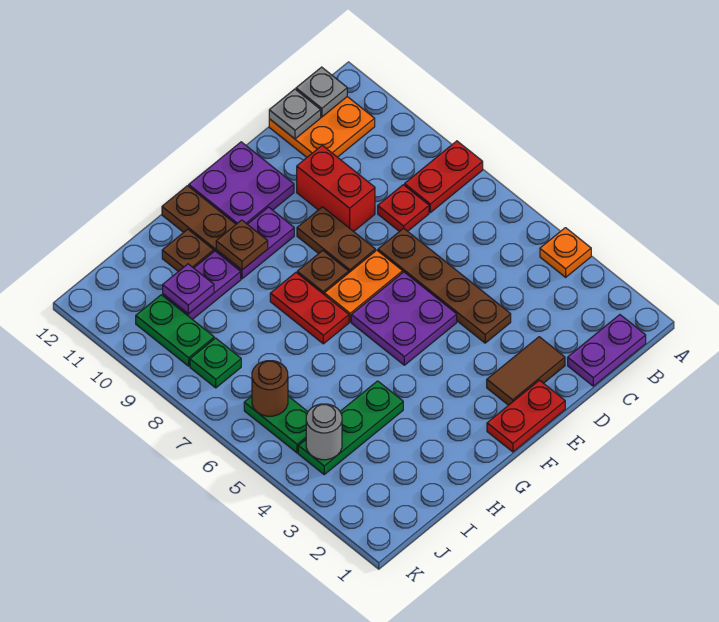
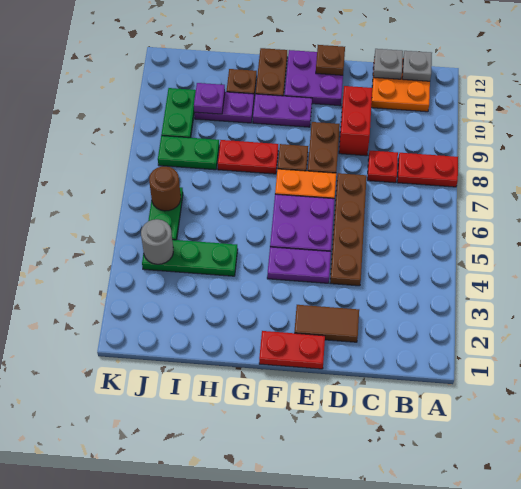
orange 1x1 plate [540,228,591,277] -> none
purple 1x2 plate [568,315,646,386] -> purple 1x2 plate moved to [267,247,331,283]
red 1x2 plate [270,273,349,344] -> red 1x2 plate turned to [218,140,278,174]
brown 1x1 plate [216,220,268,270] -> brown 1x1 plate moved to [316,45,345,75]
green 1x1 plate [190,338,241,388] -> green 1x2 plate [158,136,219,170]

